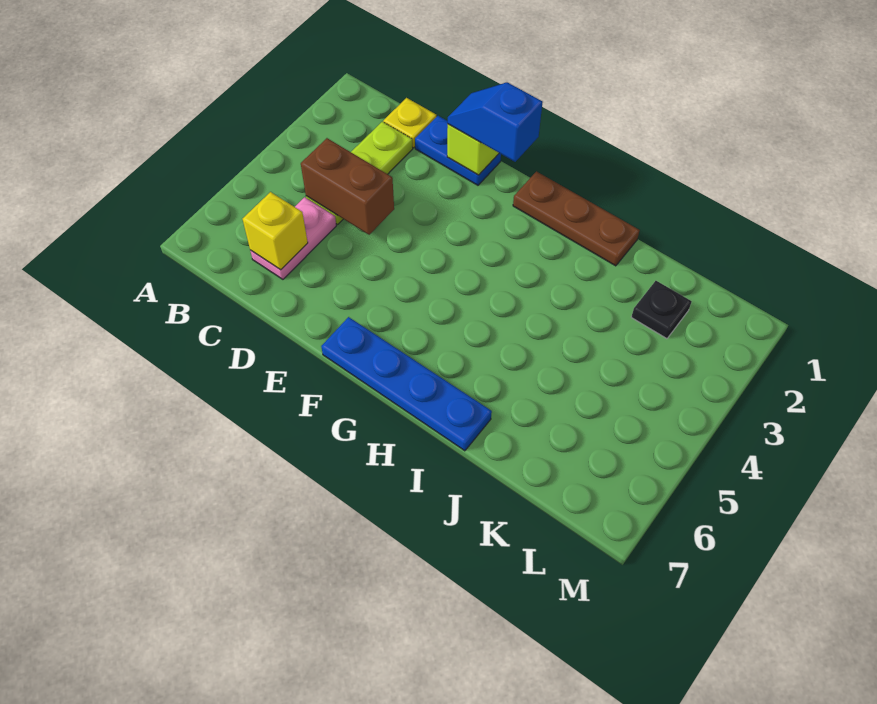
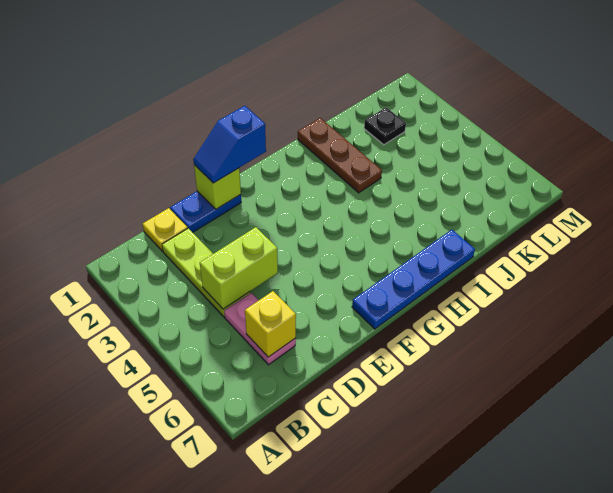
brown 1x2 brick [301,138,394,235] -> lime 1x2 brick [200,227,278,309]
brown 1x3 plate [513,171,640,266] -> brown 1x3 plate turned to [298,118,382,193]

